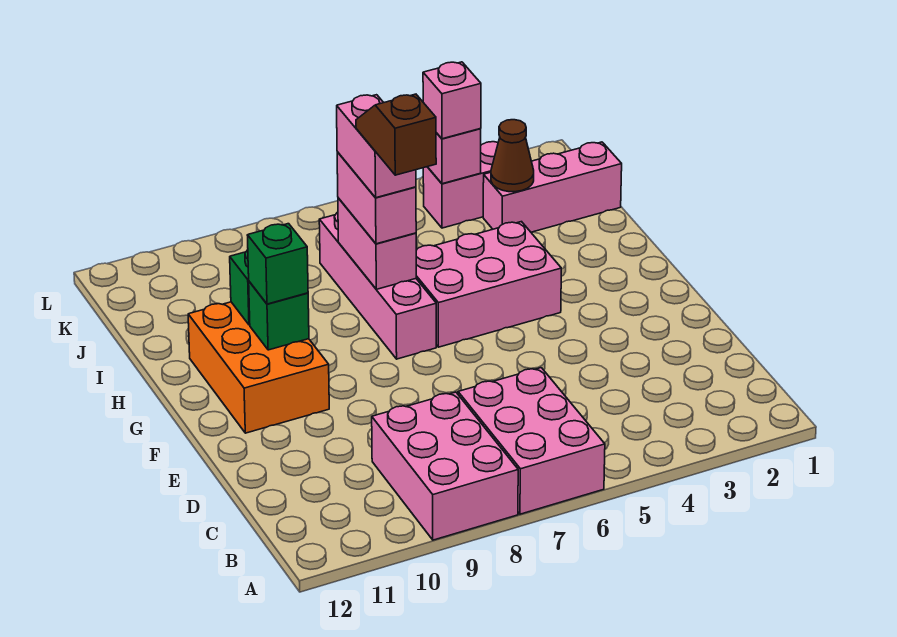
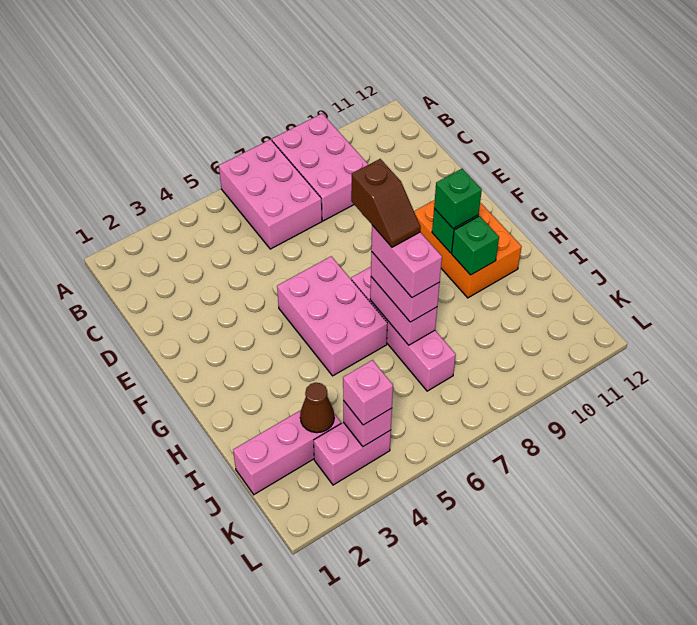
pink 2x3 brick [416,222,561,347] -> pink 2x3 brick turned to [277,256,387,376]

